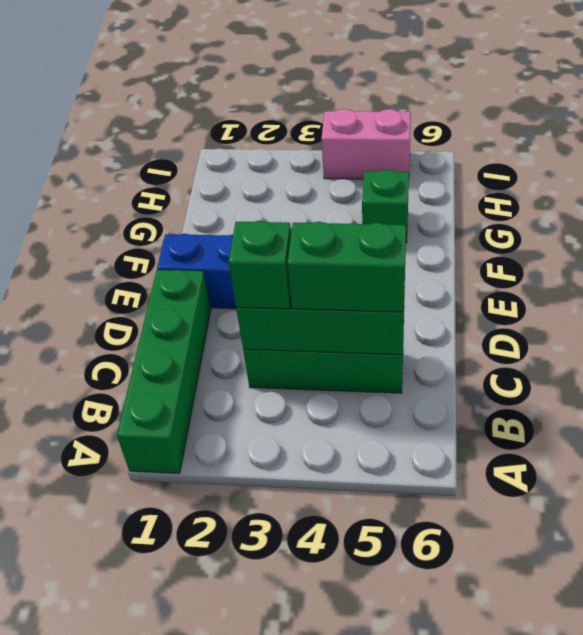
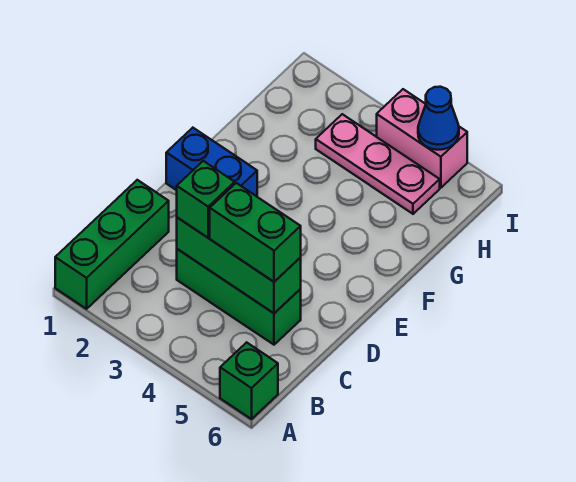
green 1x4 brick [117,270,211,473] -> green 1x3 brick [55,180,169,309]
green 1x1 brick [362,170,409,243] -> green 1x1 brick moved to [220,342,278,419]
none -> pink 1x3 plate [316,114,440,214]
none -> blue 1x1 cone [418,87,459,150]

